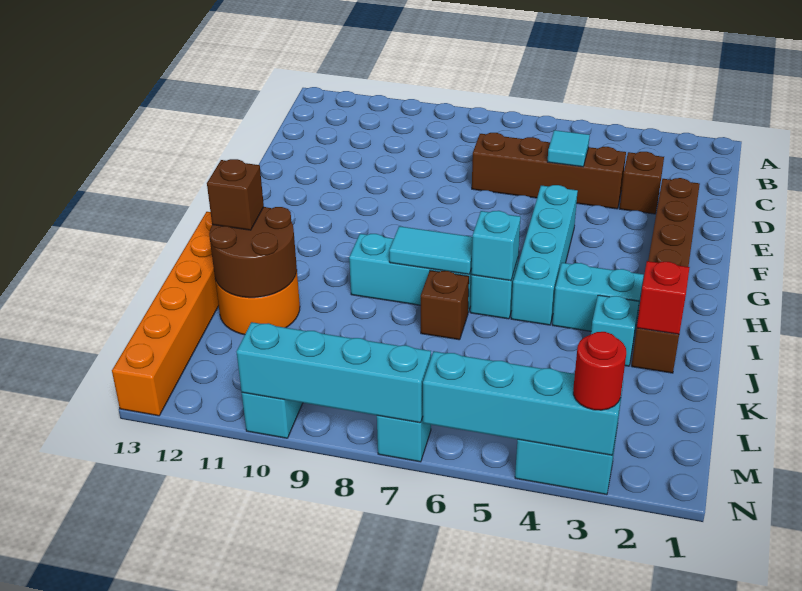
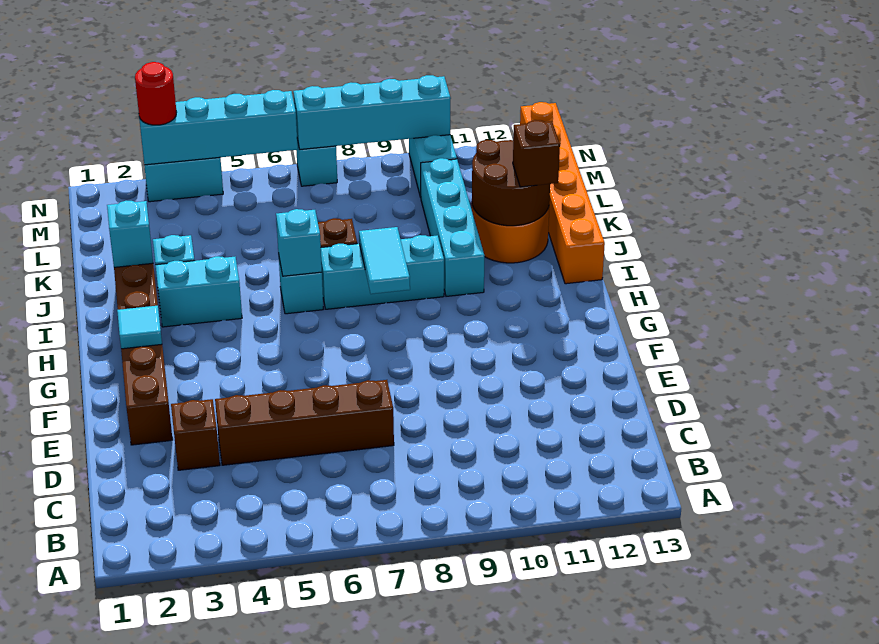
cyan 1x1 tile [547,130,590,167] -> cyan 1x1 tile moved to [117,306,162,349]
cyan 1x4 brick [511,185,578,325] -> cyan 1x4 brick moved to [421,158,485,296]
cyan 1x2 tile [389,226,473,274] -> cyan 1x2 tile turned to [359,227,410,294]
red 1x1 brick [637,261,690,334] -> cyan 1x1 brick [107,201,153,267]

